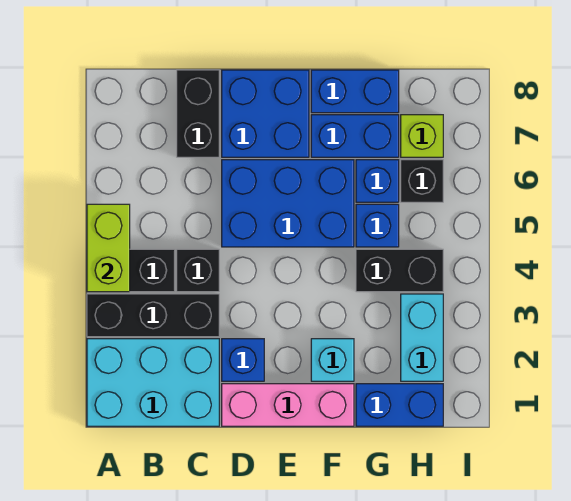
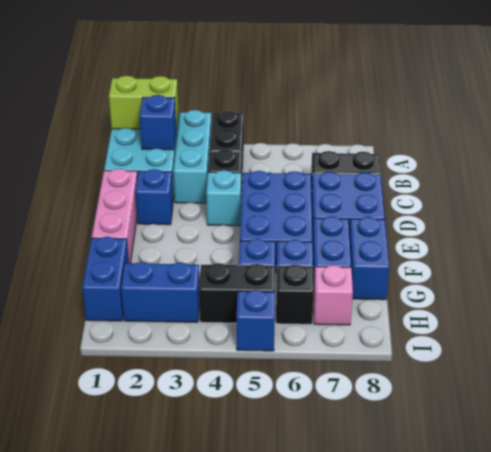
black 1x3 brick [87,294,219,337] -> cyan 1x3 brick [173,110,212,203]
lime 1x2 brick [87,204,130,292] -> lime 1x2 brick moved to [109,76,178,129]
none -> blue 1x1 brick [140,95,176,150]
cyan 1x1 brick [311,339,354,381] -> cyan 1x1 brick moved to [206,170,241,226]
black 1x2 brick [356,249,443,292] -> black 1x2 brick turned to [199,263,275,323]
cyan 1x2 brick [401,294,443,381] -> blue 1x2 brick [121,262,199,322]
lime 1x1 brick [401,115,443,157] -> pink 1x1 brick [313,265,353,325]
none -> blue 1x1 brick [237,290,275,351]

